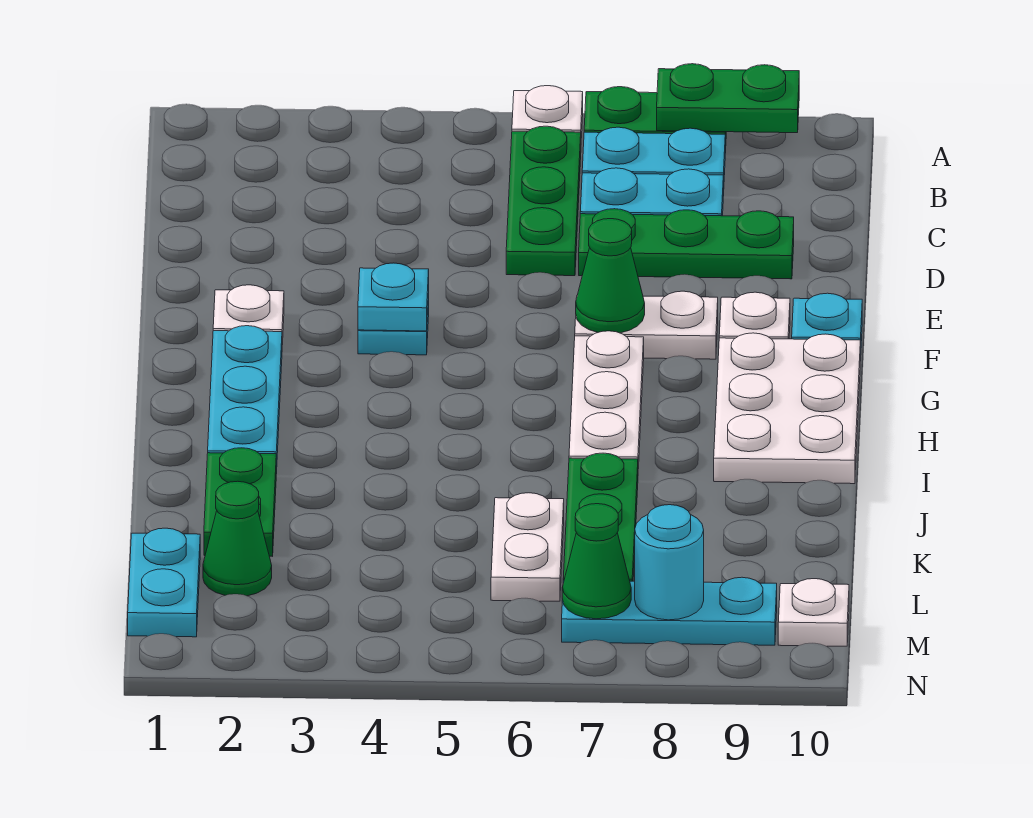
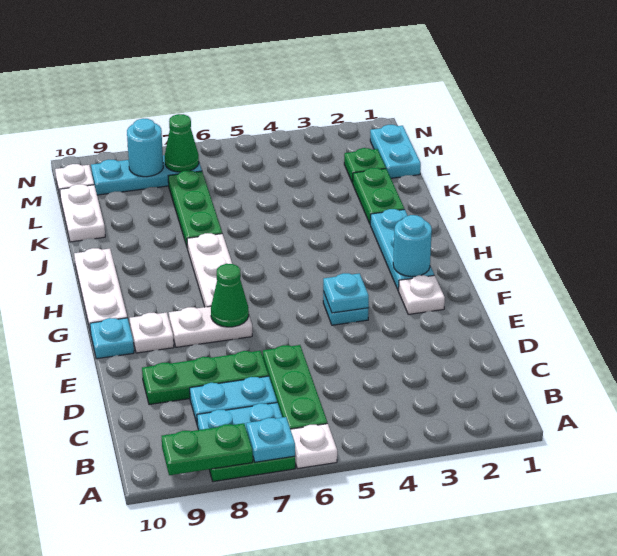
none -> cyan 1x1 plate [246,417,295,462]
none -> cyan 1x1 round brick [393,215,432,277]
white 2x3 plate [714,333,860,484] -> white 1x3 plate [74,248,127,333]
white 1x2 plate [491,493,564,601] -> white 1x2 plate moved to [60,184,105,242]
green 1x1 cone [203,481,272,596] -> green 1x1 plate [344,148,386,183]

